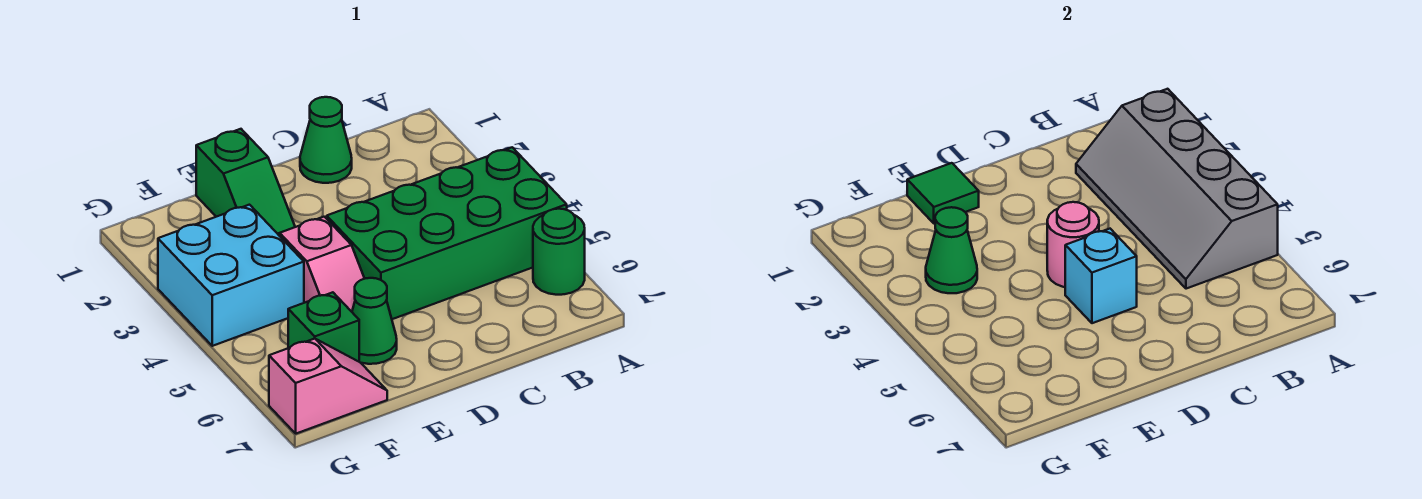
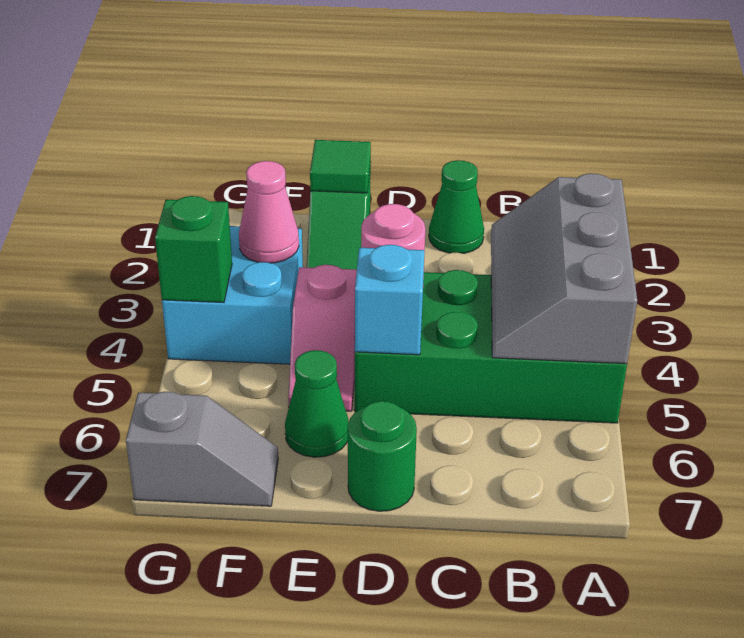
grey 2x4 slope [1076,89,1278,289] -> grey 2x3 slope [491,173,637,364]
green 1x1 round brick [533,209,585,295] -> green 1x1 round brick moved to [348,401,417,511]
green 1x1 cone [926,207,977,293] -> pink 1x1 cone [239,161,299,263]
green 1x1 brick [288,292,359,362] -> green 1x1 brick moved to [155,196,232,303]
pink 1x2 slope [269,339,387,434] -> grey 1x2 slope [126,392,278,506]

